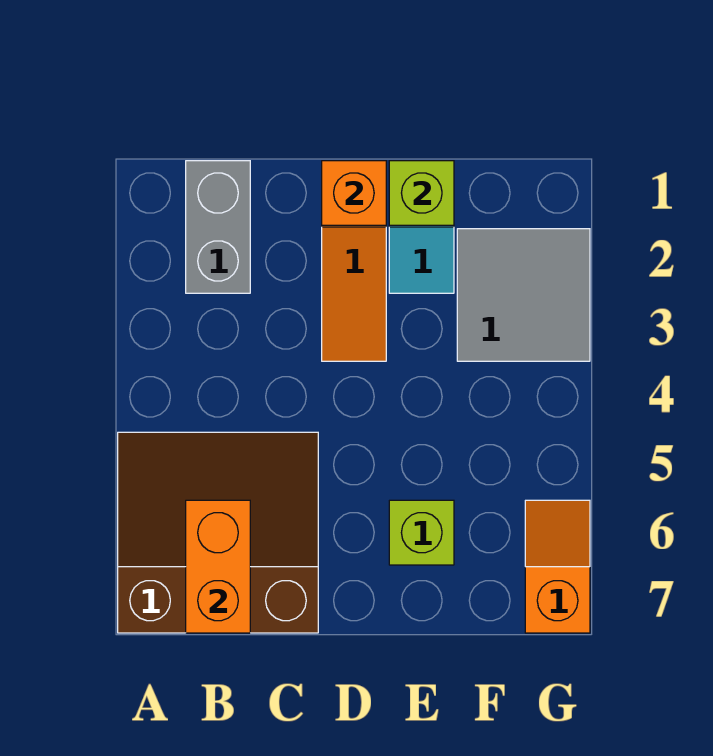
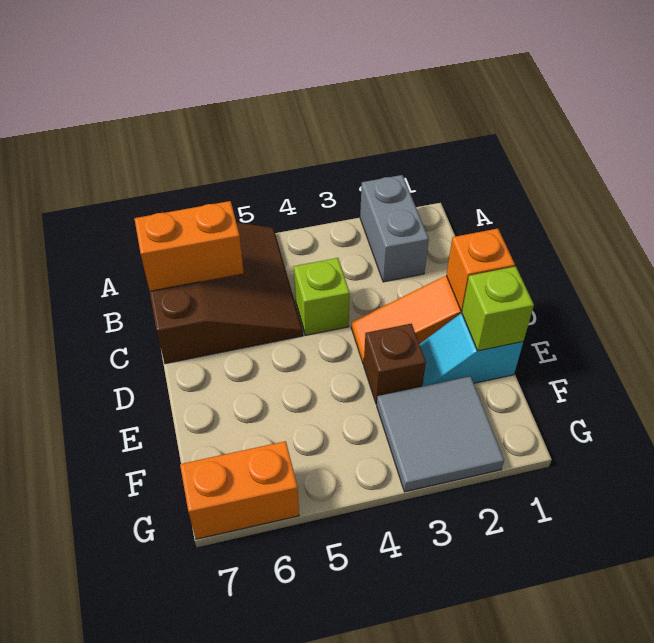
grey 1x2 brick [186,161,250,293] -> grey 1x2 brick turned to [360,175,429,282]
none -> brown 1x1 brick [364,324,426,404]
lime 1x1 brick [389,500,454,565] -> lime 1x1 brick moved to [294,258,350,335]
orange 1x2 slope [525,500,590,633] -> orange 1x2 brick [180,441,299,539]

